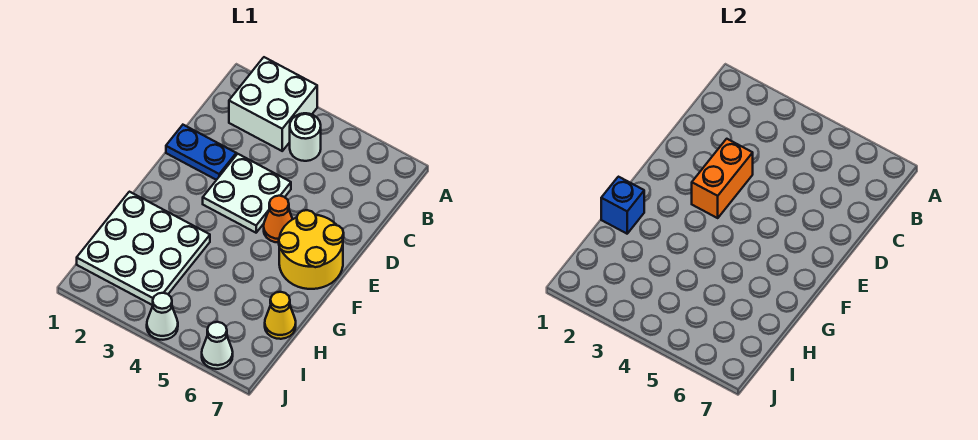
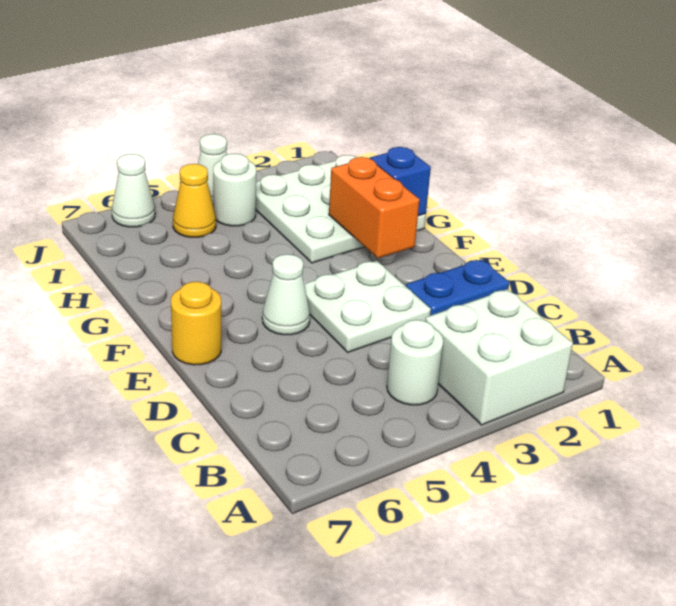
orange 1x2 brick [692,139,753,218] -> orange 1x2 brick moved to [329,157,420,258]
orange 1x1 cone [264,196,293,243] -> white 1x1 cone [262,254,310,335]
yellow 2x2 round brick [279,210,344,289] -> yellow 1x1 round brick [171,281,221,365]
yellow 1x1 cone [265,292,296,339] -> yellow 1x1 cone moved to [173,164,216,237]
none -> white 1x1 round brick [213,154,256,226]

